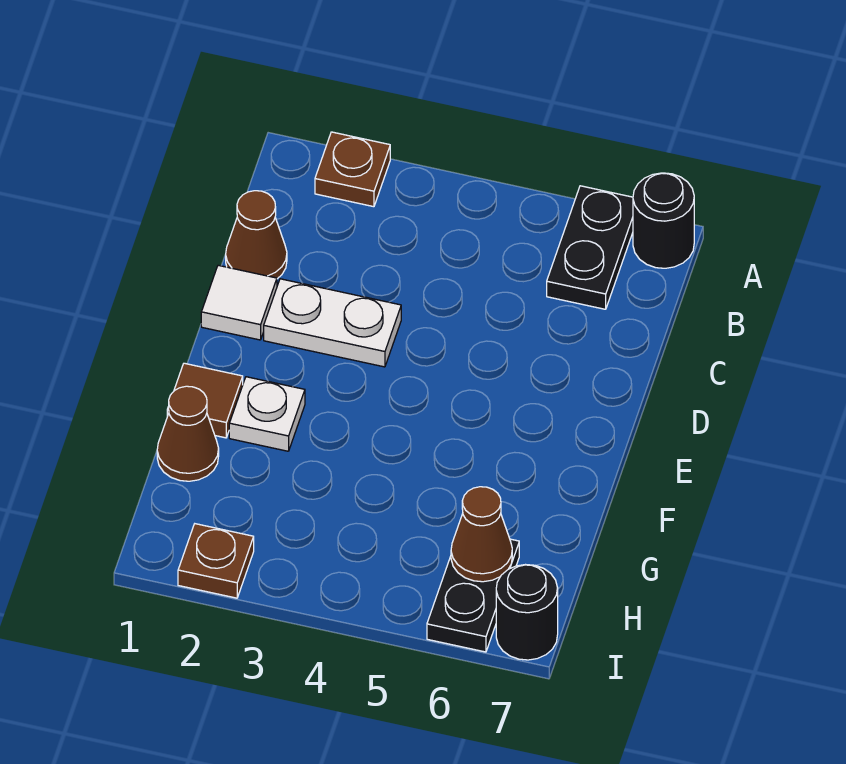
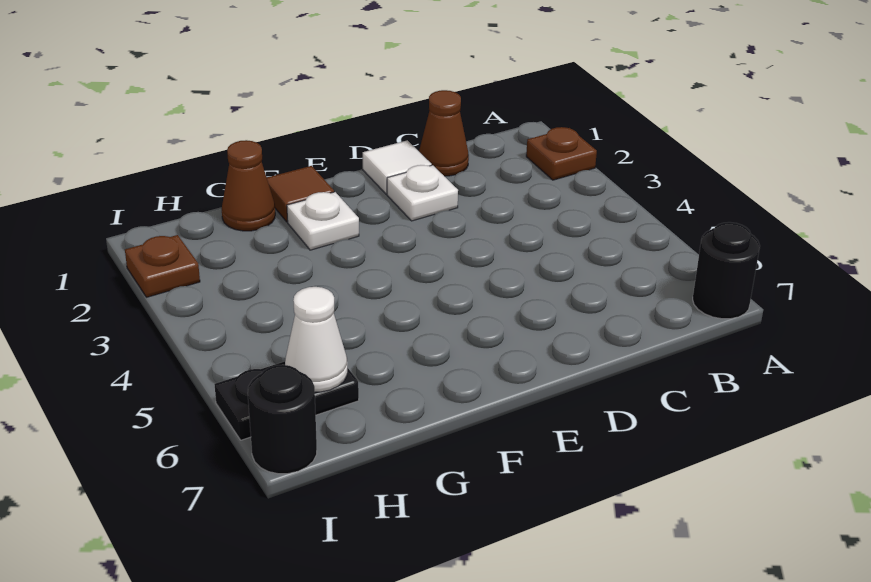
black 1x2 plate [547,186,633,309] -> none
white 1x2 plate [264,279,401,367] -> white 1x1 plate [387,165,458,221]
brown 1x1 cone [451,487,512,582] -> white 1x1 cone [285,287,347,392]

